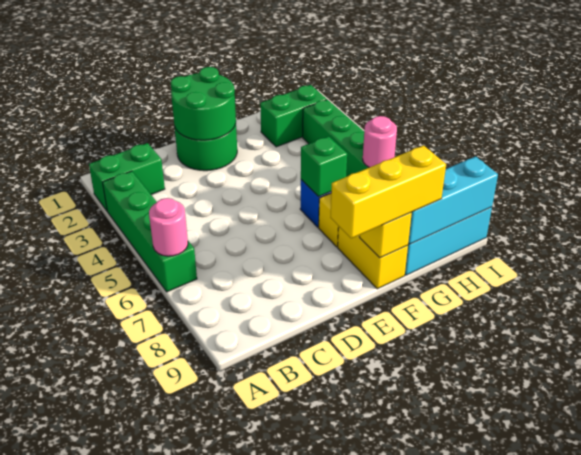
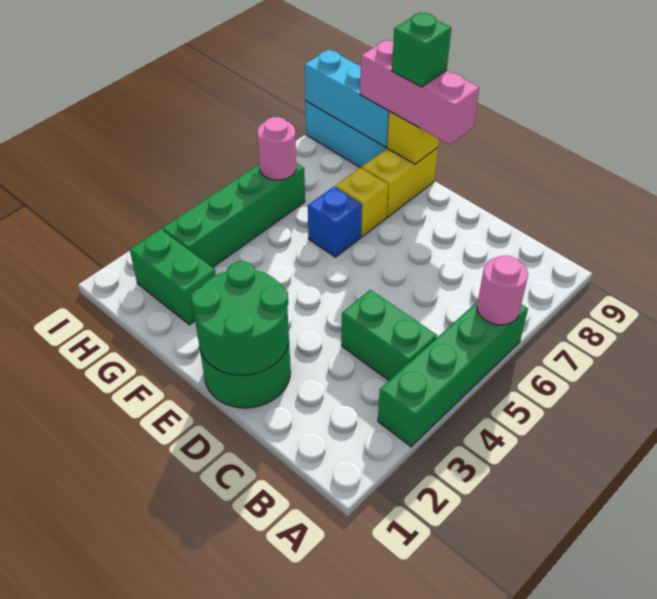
green 1x2 brick [89,143,165,211] -> green 1x2 brick moved to [341,290,437,380]
yellow 1x3 brick [331,145,446,238] -> pink 1x3 brick [360,40,479,145]
green 1x1 brick [301,136,347,197] -> green 1x1 brick moved to [392,12,451,87]

